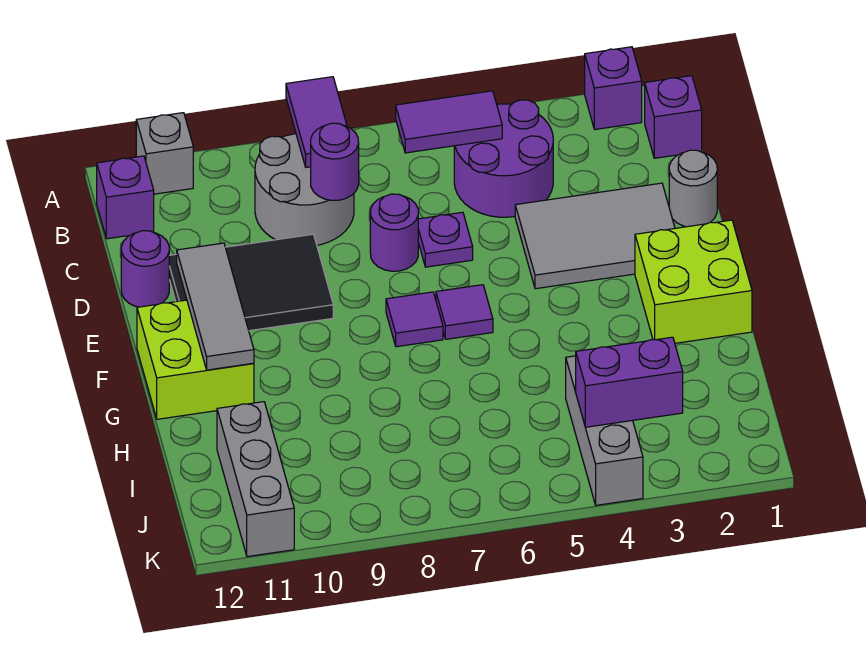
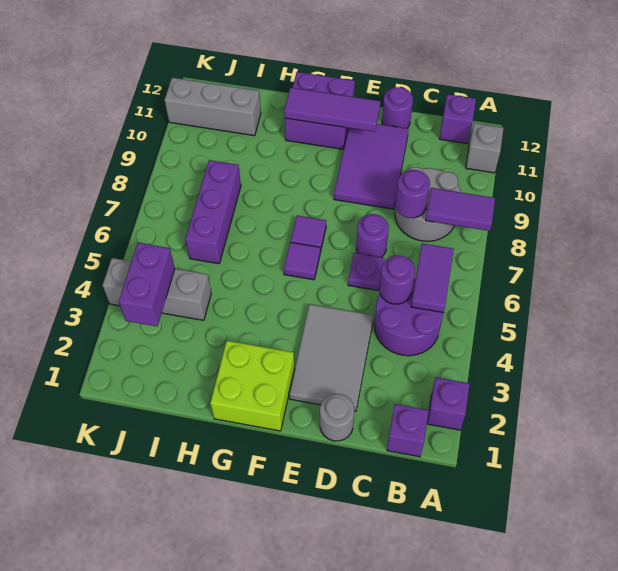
none -> purple 1x1 round brick [379,255,415,304]
black 2x3 tile [169,234,333,331] -> purple 2x3 tile [334,124,409,209]
grey 1x3 tile [177,243,254,370] -> purple 1x3 tile [284,88,380,132]
lime 2x2 brick [137,300,254,419] -> purple 2x2 brick [285,72,355,149]
none -> purple 1x3 brick [185,160,241,264]

